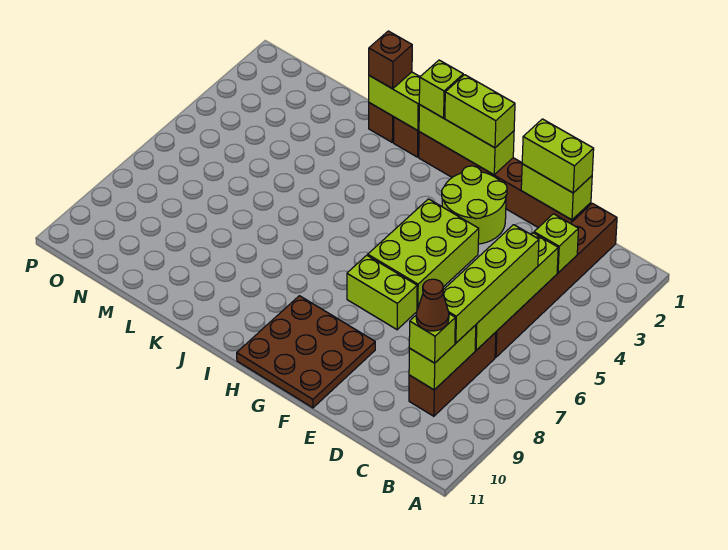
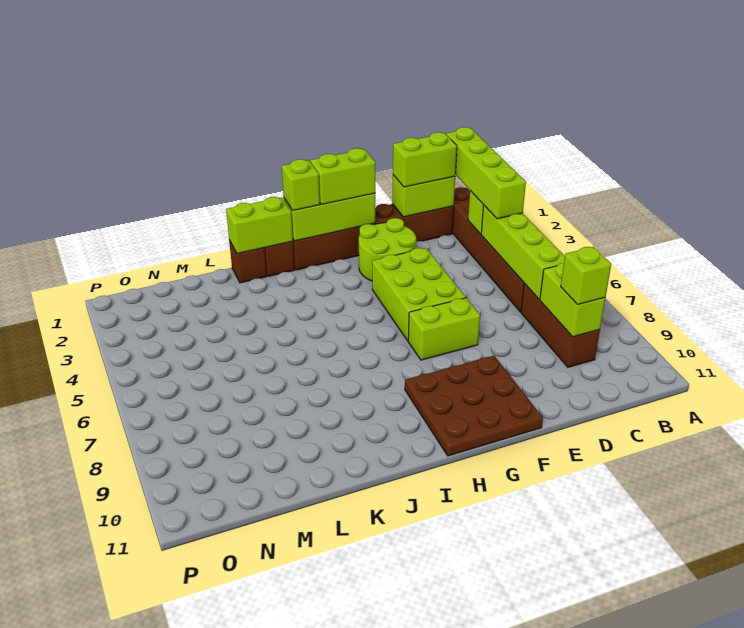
lime 1x4 brick [443,225,539,343] -> lime 1x4 brick moved to [446,127,526,219]
brown 1x1 cone [416,279,449,331] -> none
brown 1x1 brick [369,31,412,89] -> none

